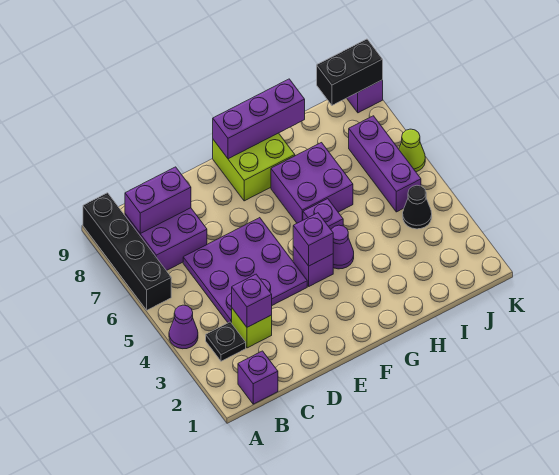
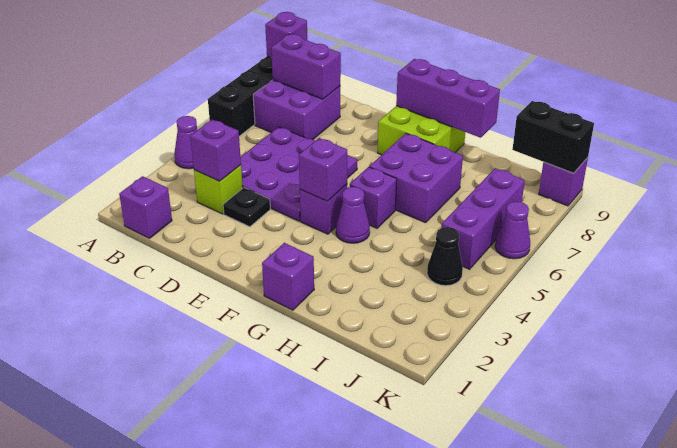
none -> purple 1x1 brick [265,12,307,58]
black 1x1 plate [206,322,246,361] -> black 1x1 plate moved to [223,188,270,227]
none -> purple 1x1 brick [262,243,314,310]
lime 1x1 cone [399,129,425,172] -> purple 1x1 cone [495,201,530,259]

